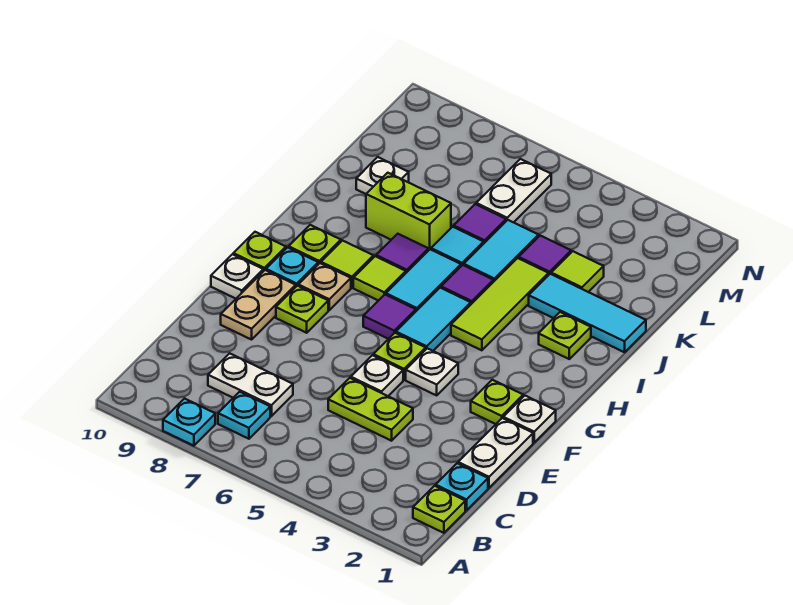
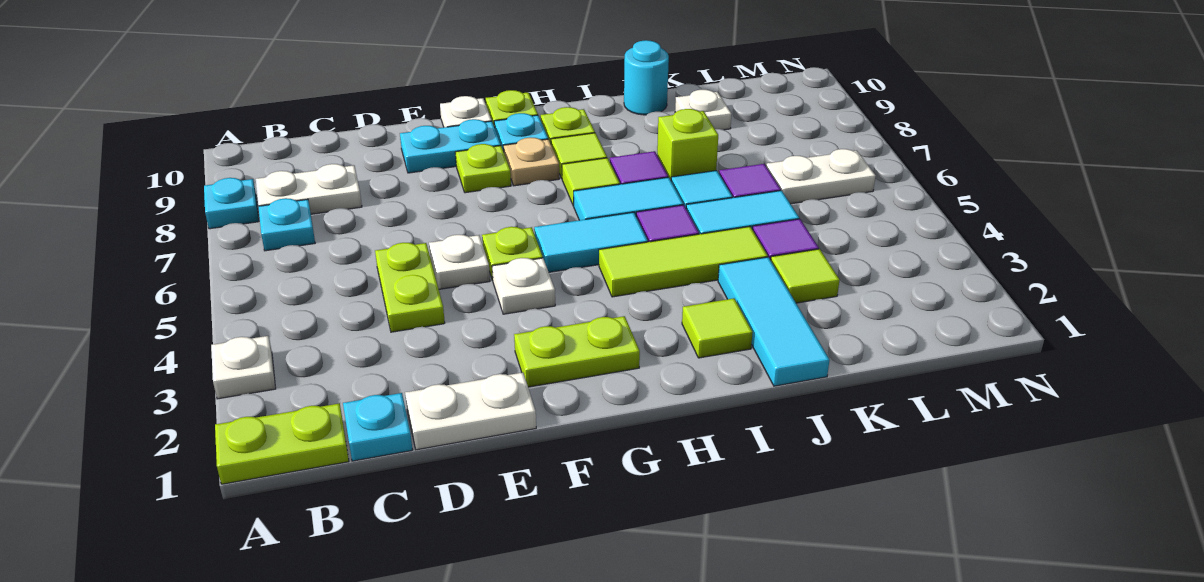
lime 1x1 plate [413,486,465,533] -> lime 1x2 plate [215,403,349,484]
white 1x2 plate [208,353,293,416] -> white 1x2 plate turned to [256,164,362,214]
tan 1x2 plate [221,270,296,340] -> cyan 1x2 plate [400,119,501,173]
white 1x1 plate [503,396,556,442] -> white 1x1 plate moved to [211,336,276,399]
lime 1x1 plate [471,380,523,424] -> lime 1x2 plate [514,316,640,387]
purple 1x1 tile [363,295,416,339] -> none
lime 1x1 plate [539,312,591,359] -> lime 1x1 tile [682,298,753,358]
lime 1x2 brick [366,173,451,251] -> lime 1x1 brick [657,109,718,179]
none -> cyan 1x1 round brick [624,40,669,115]

